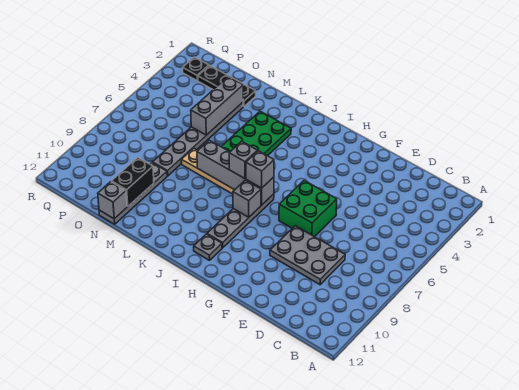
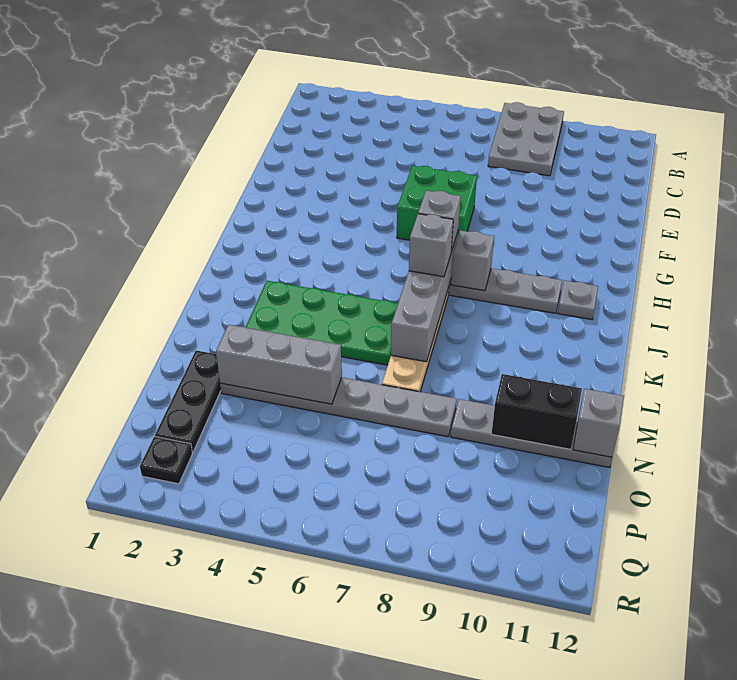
grey 2x3 plate [270,226,345,285] -> grey 2x3 plate moved to [488,102,564,176]

